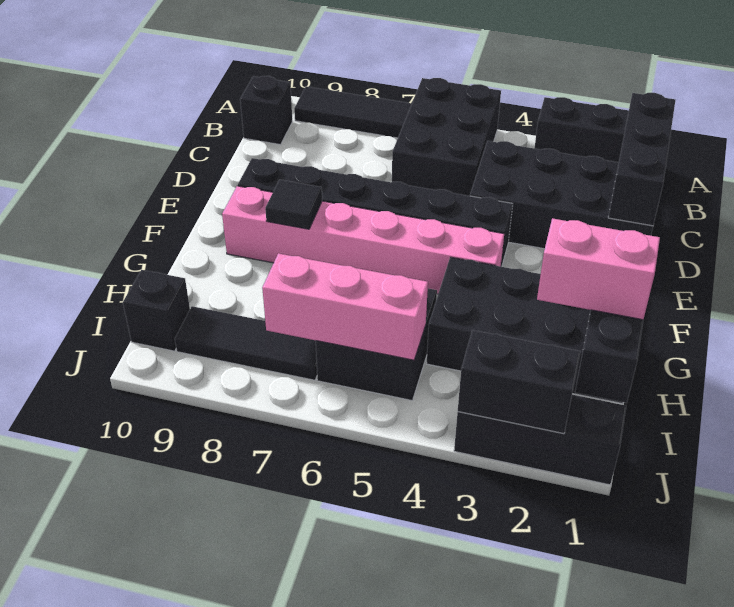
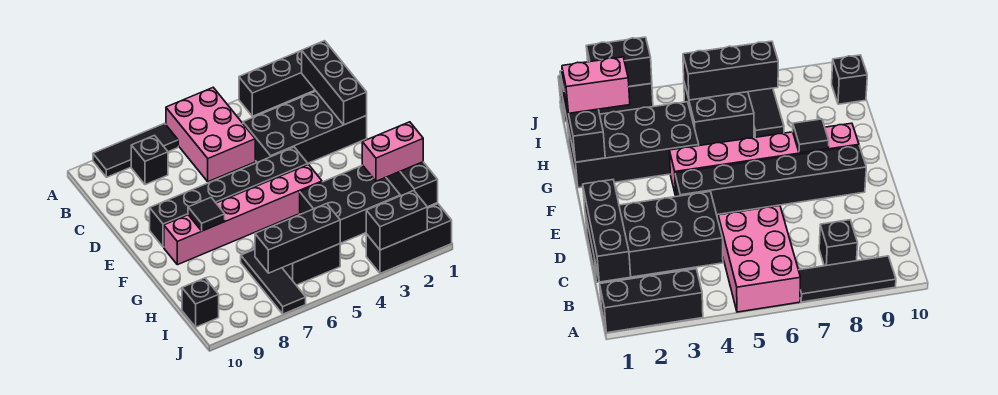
black 2x3 brick [392,78,501,196] -> pink 2x3 brick [166,88,255,182]
black 1x1 brick [240,76,292,145] -> black 1x1 brick moved to [131,135,168,185]
pink 1x3 brick [262,253,428,360] -> black 1x3 brick [255,204,340,273]
black 1x3 tile [175,306,317,380] -> black 1x3 tile turned to [241,249,306,314]

